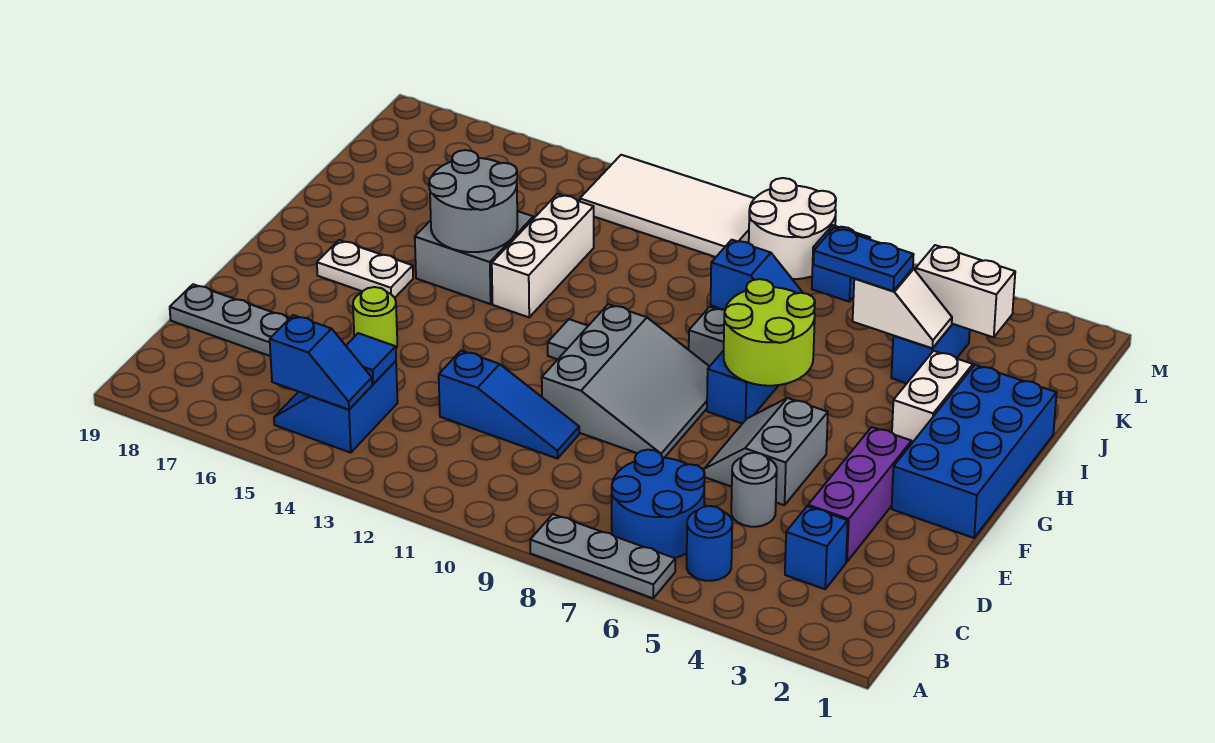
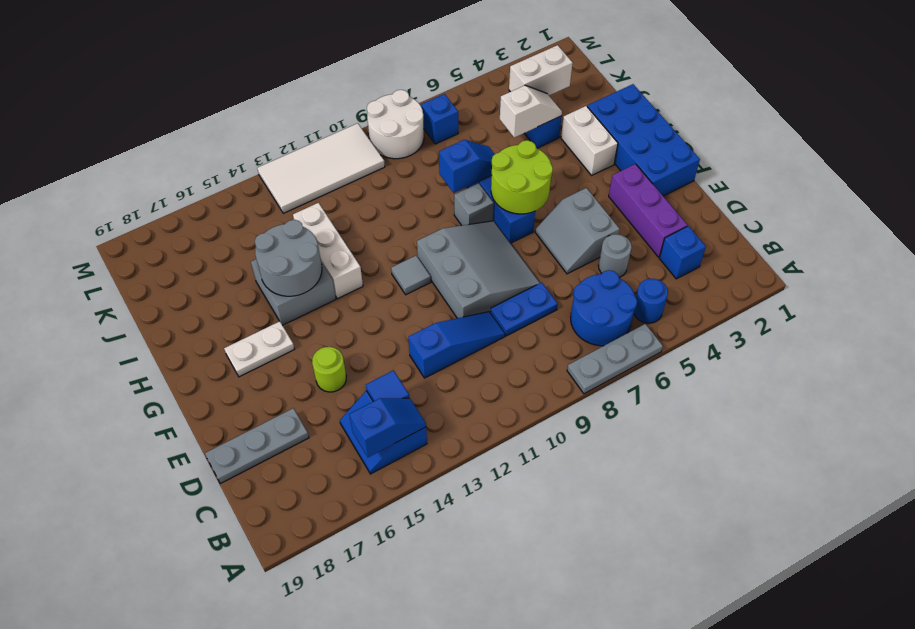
blue 1x2 plate [813,228,914,291] -> blue 1x2 plate moved to [490,282,558,336]

